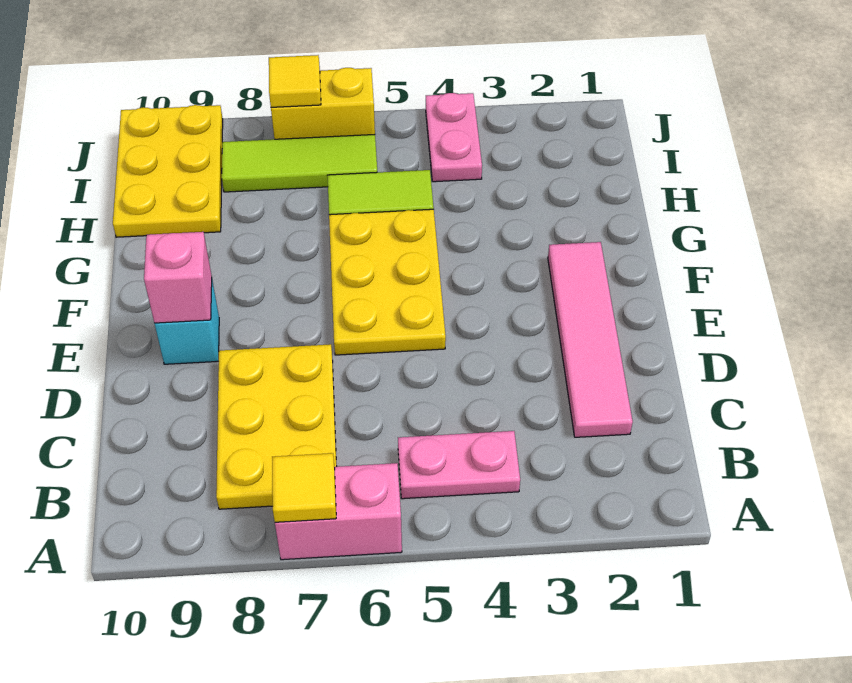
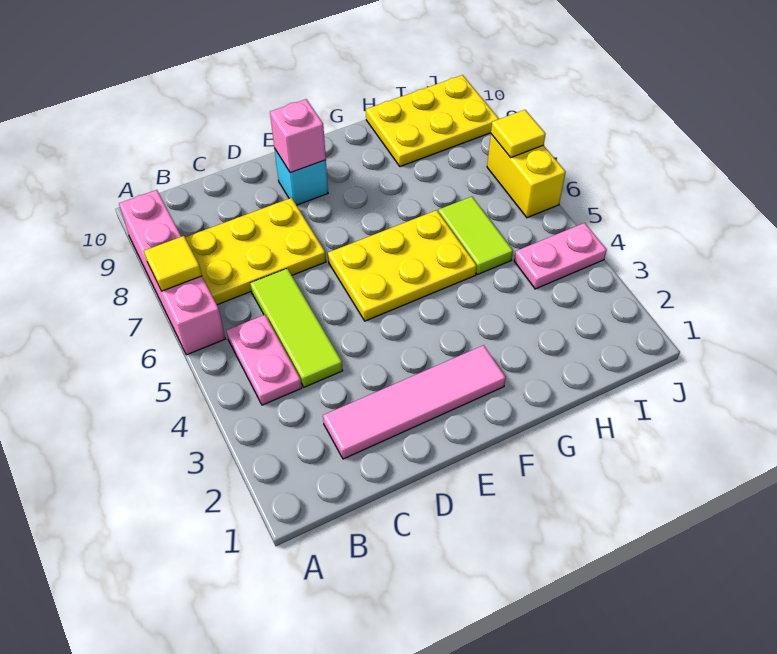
pink 1x2 brick [275,463,402,560] -> pink 1x4 brick [119,190,225,355]
lime 1x3 tile [222,135,377,192] -> lime 1x3 tile moved to [250,268,343,387]

